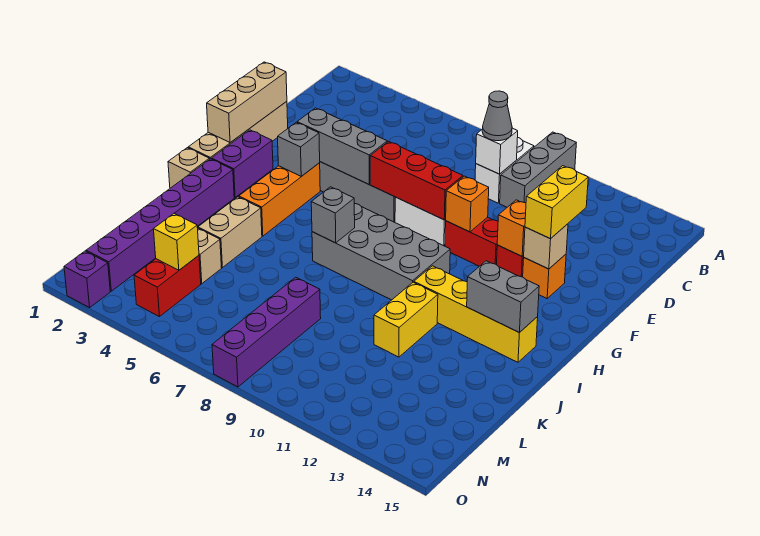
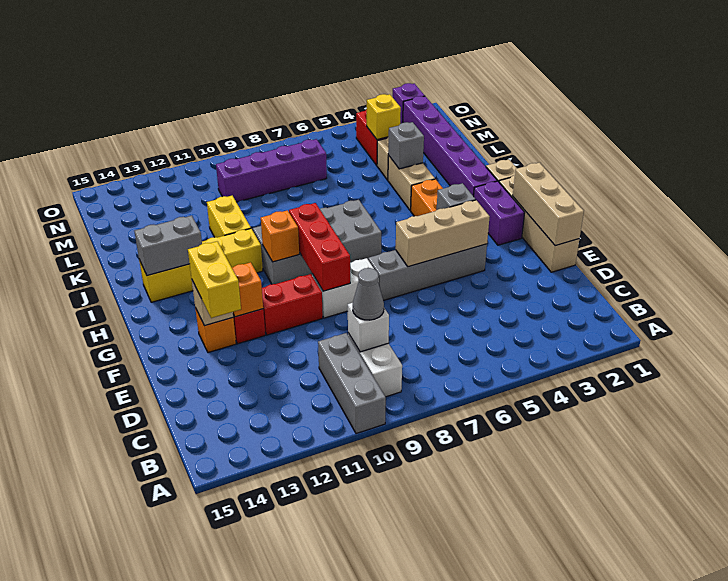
grey 1x3 brick [297,108,387,184] -> tan 1x3 brick [396,200,490,267]
red 1x3 brick [370,142,463,220] -> red 1x3 brick turned to [289,203,350,291]
orange 1x1 brick [446,176,489,232] -> orange 1x1 brick moved to [261,210,299,262]
grey 1x1 brick [311,187,355,243] -> grey 1x1 brick moved to [388,122,424,169]
purple 1x4 brick [212,277,321,387] -> purple 1x4 brick turned to [216,139,327,202]

